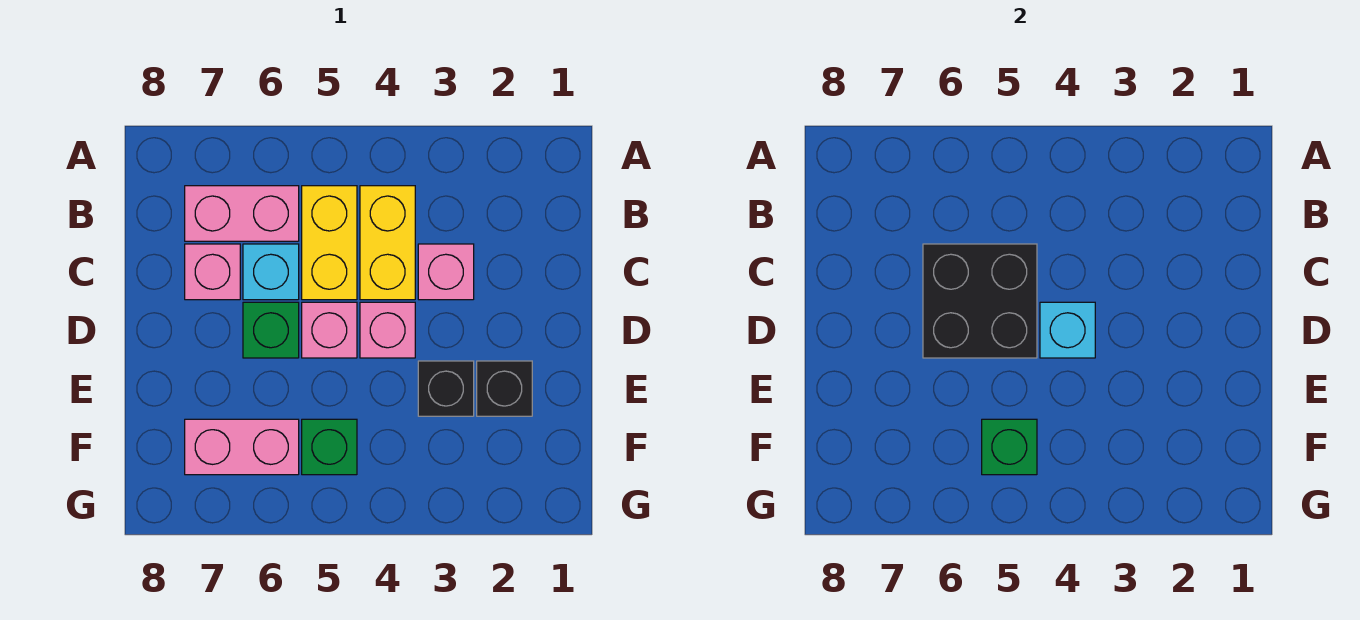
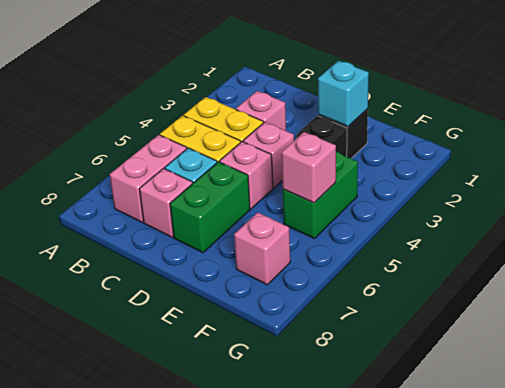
black 2x2 brick [923,244,1037,358] -> none
cyan 1x1 brick [1040,302,1095,358] -> cyan 1x1 brick moved to [318,61,369,127]
green 1x1 brick [243,302,299,358] -> green 1x2 brick [170,162,250,253]
green 1x1 brick [302,419,357,475] -> green 1x2 brick [283,152,358,239]
green 1x1 brick [982,419,1037,475] -> pink 1x1 brick [282,132,336,203]
pink 1x2 brick [185,419,299,475] -> pink 1x1 brick [234,212,290,285]

